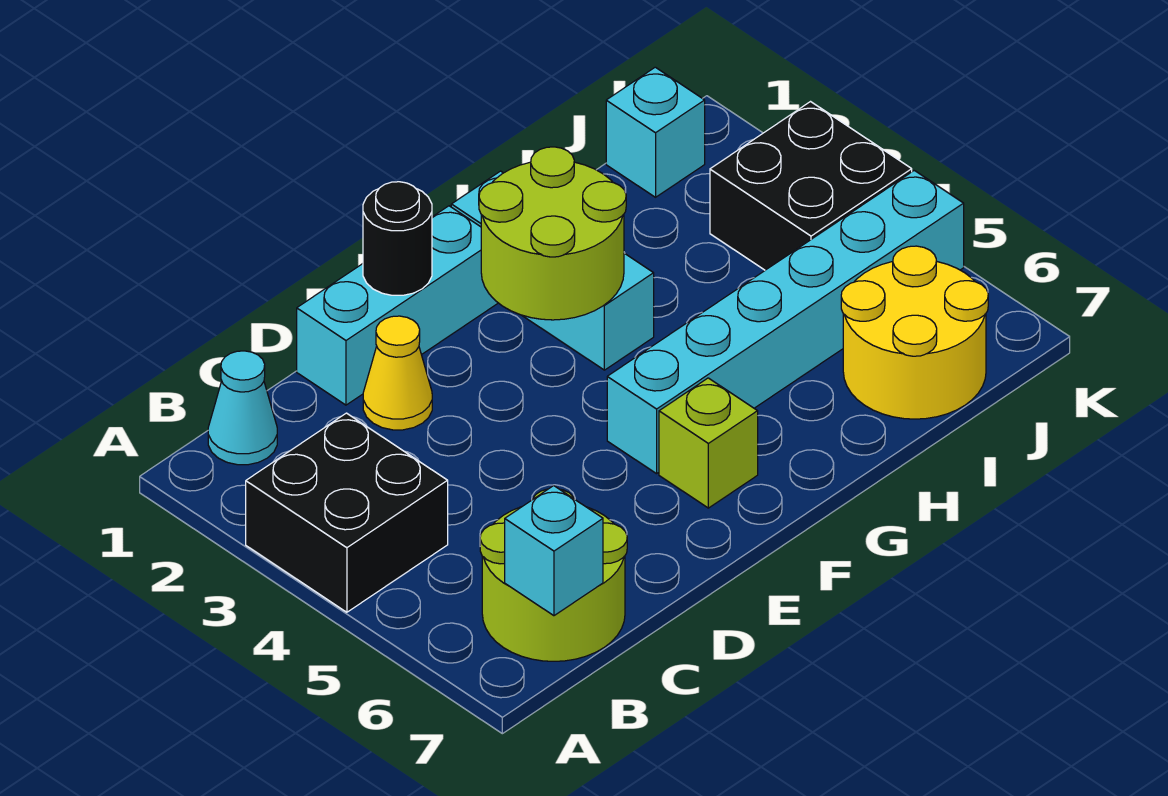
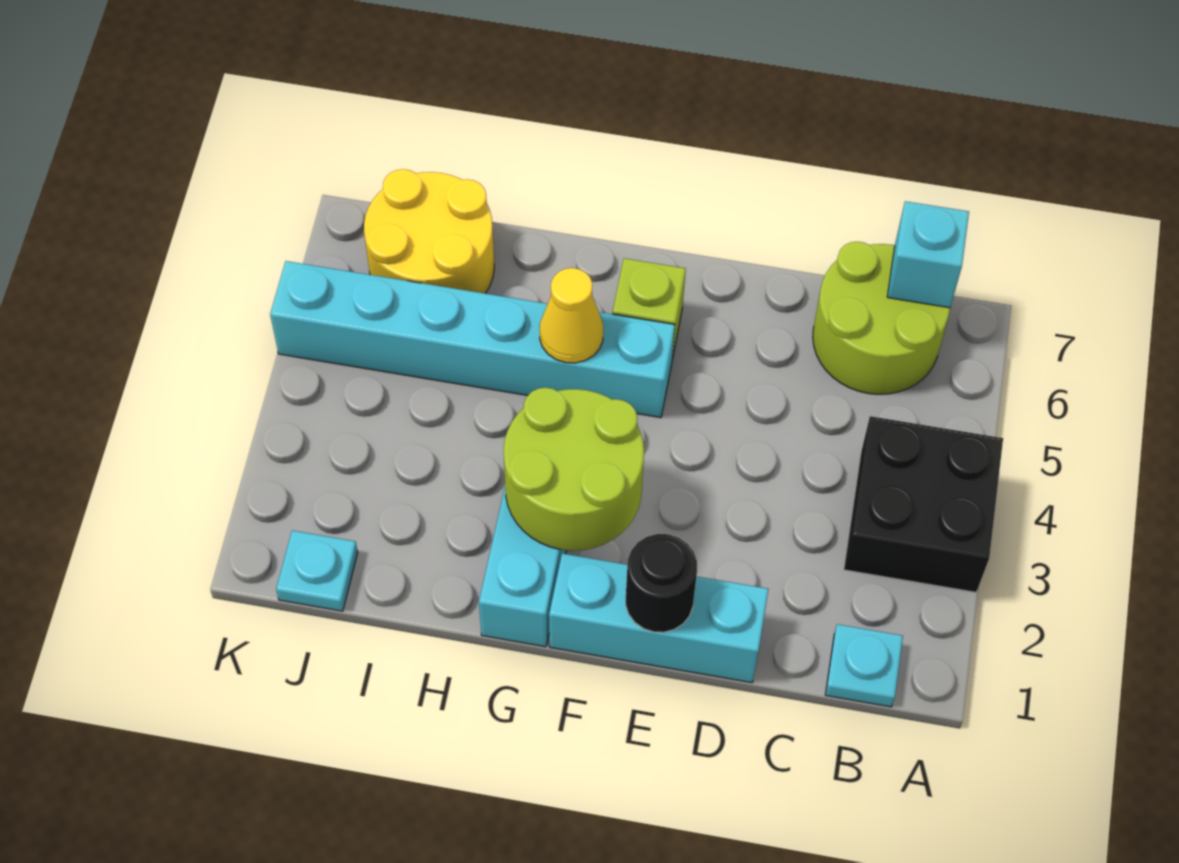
cyan 1x1 cone [208,351,277,465] -> cyan 1x1 plate [825,624,903,707]
yellow 1x1 cone [363,316,432,430] -> yellow 1x1 cone moved to [540,268,604,363]
cyan 1x1 brick [606,67,705,197] -> cyan 1x1 plate [276,531,358,611]
black 2x2 brick [710,102,912,270] -> none

